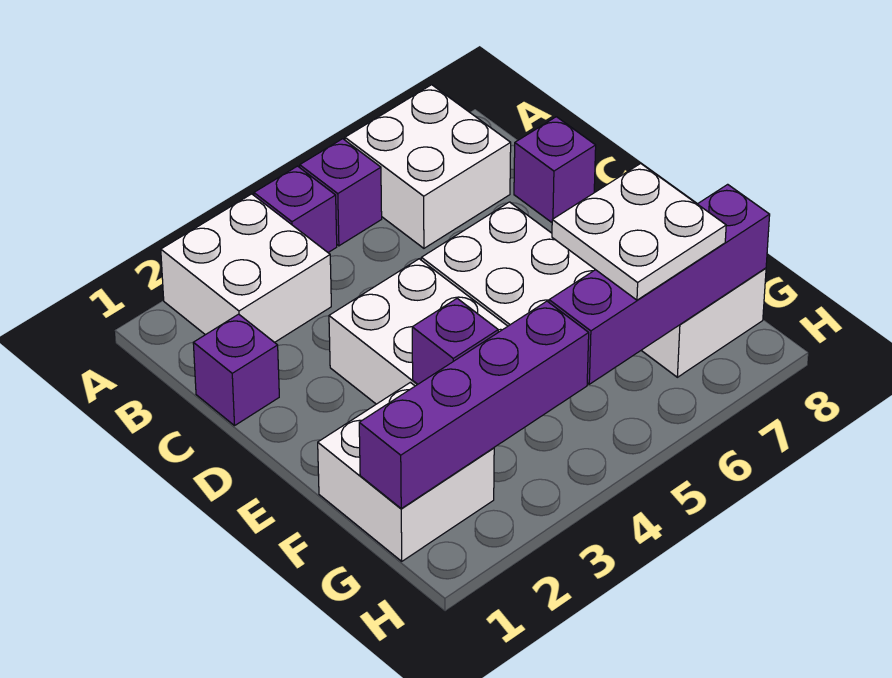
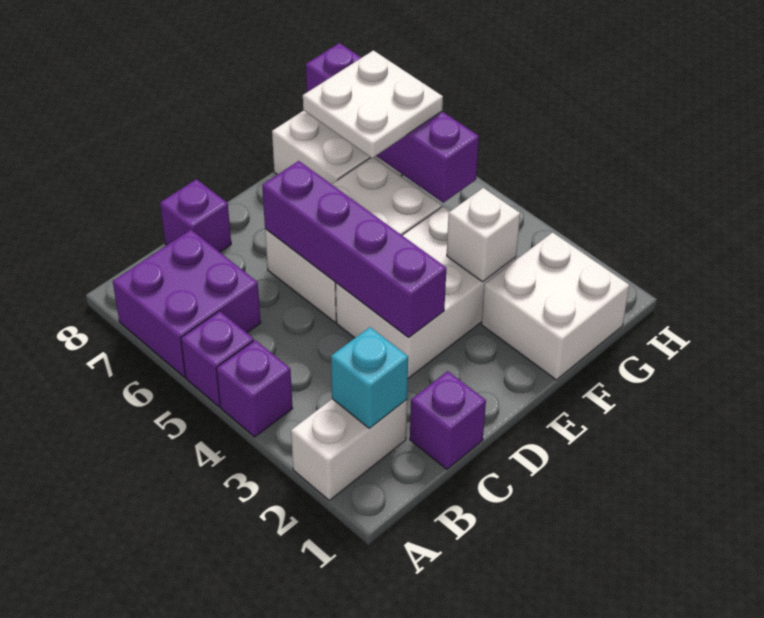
white 2x2 brick [161,194,331,342] -> white 1x2 brick [291,399,407,500]
white 2x2 brick [345,85,511,248] -> purple 2x2 brick [113,230,261,377]
none -> cyan 1x1 brick [331,327,408,428]
purple 1x1 brick [412,298,498,384] -> white 1x1 brick [447,188,520,282]
purple 1x4 brick [359,301,589,508] -> purple 1x4 brick moved to [262,161,446,337]

